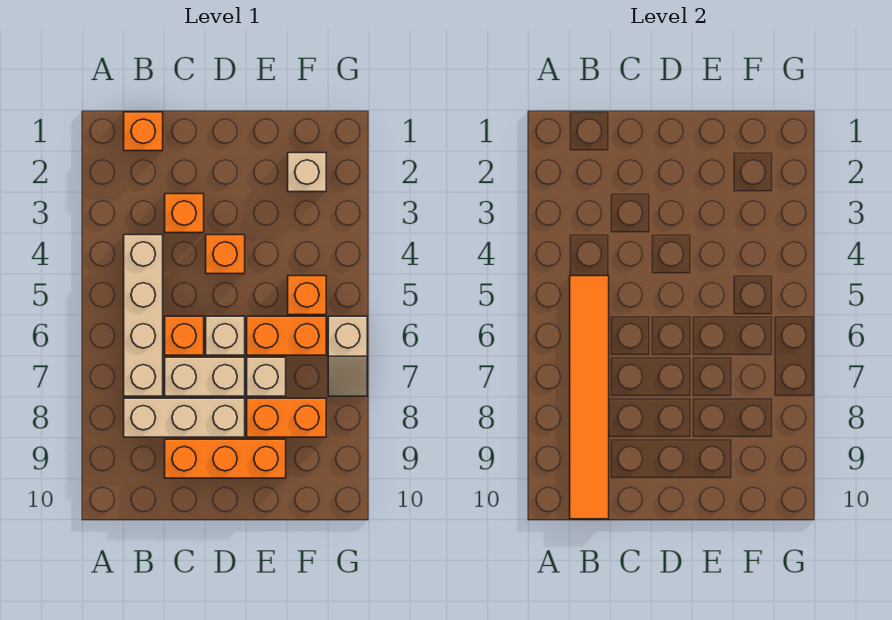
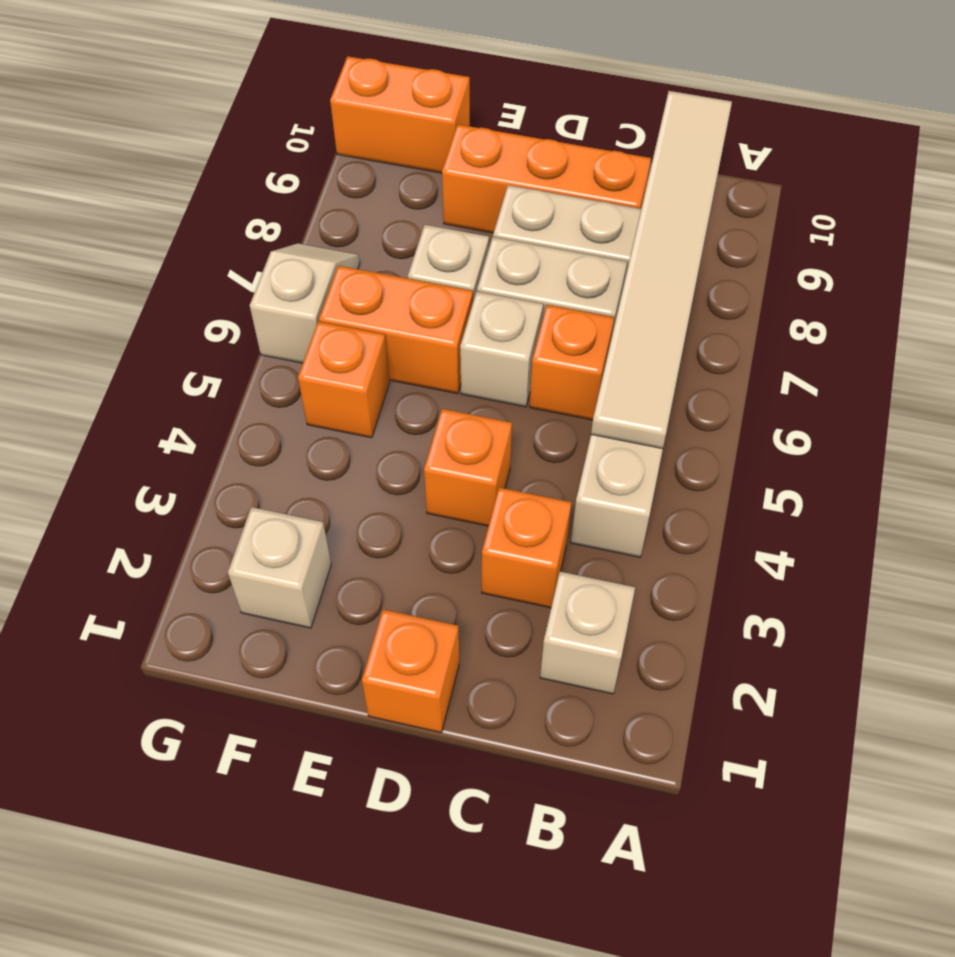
orange 1x1 brick [124,112,163,151] -> orange 1x1 brick moved to [362,610,459,733]
none -> tan 1x1 brick [540,572,635,694]
orange 1x6 tile [570,276,609,519] -> tan 1x6 tile [591,91,732,449]
orange 1x2 brick [247,398,326,437] -> orange 1x2 brick moved to [330,56,470,173]

